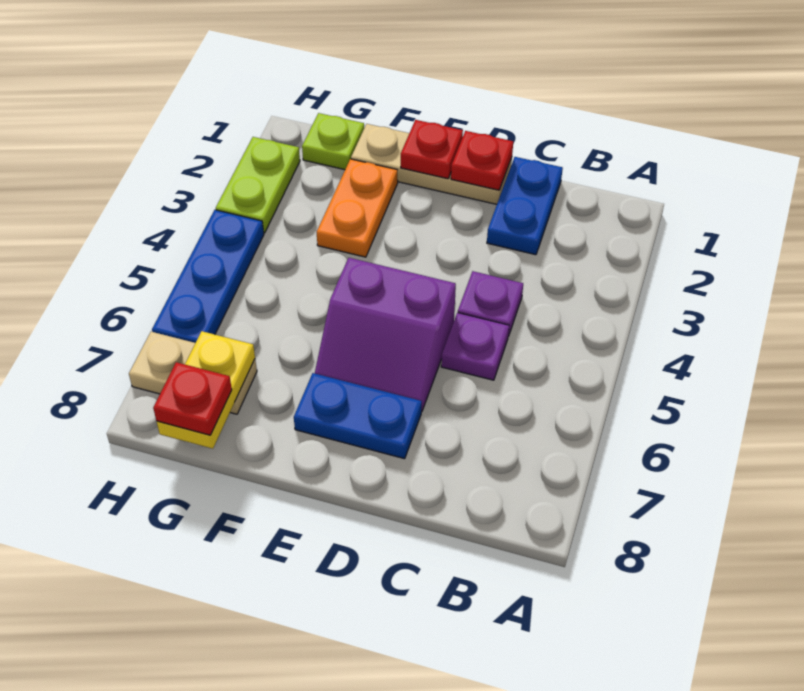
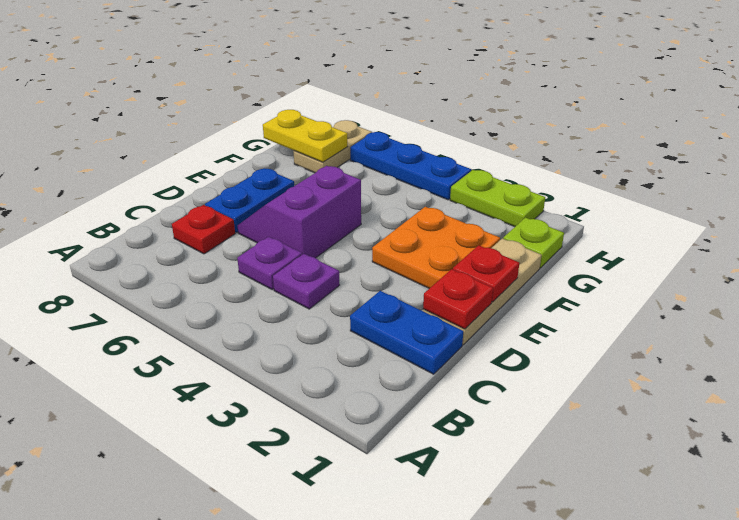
orange 1x2 plate [317,159,398,257] -> orange 2x2 plate [372,207,500,288]
red 1x1 plate [153,362,232,435] -> red 1x1 plate moved to [172,205,235,254]

